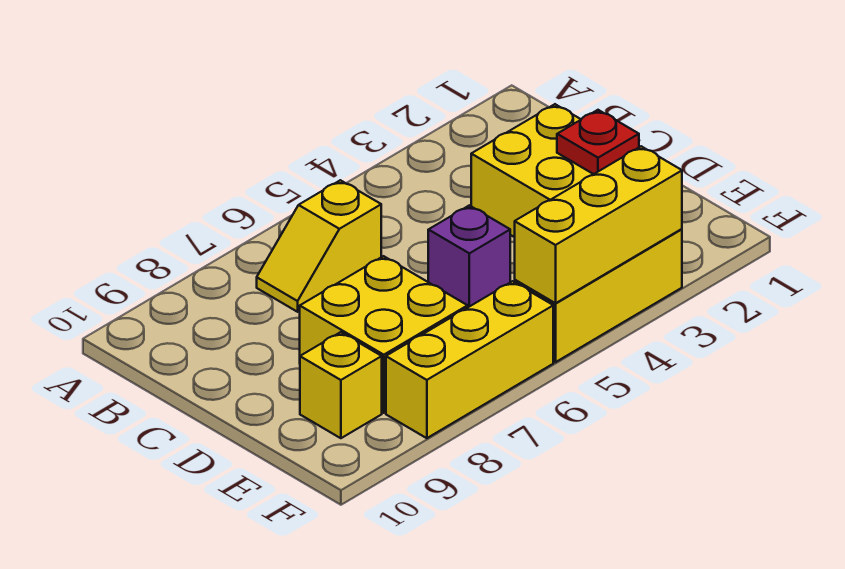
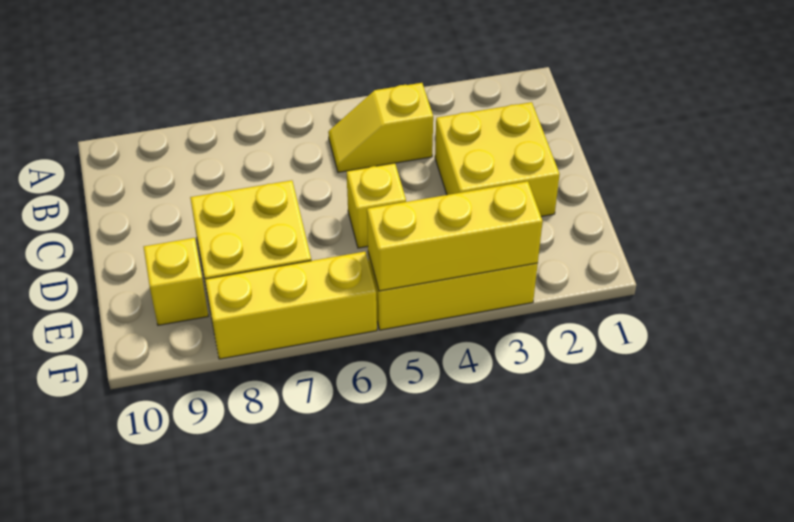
yellow 1x2 slope [257,180,381,312] -> yellow 1x2 slope moved to [328,83,433,172]
red 1x1 plate [557,110,639,174] -> none
purple 1x1 brick [428,205,510,307] -> yellow 1x1 brick [347,163,406,248]

